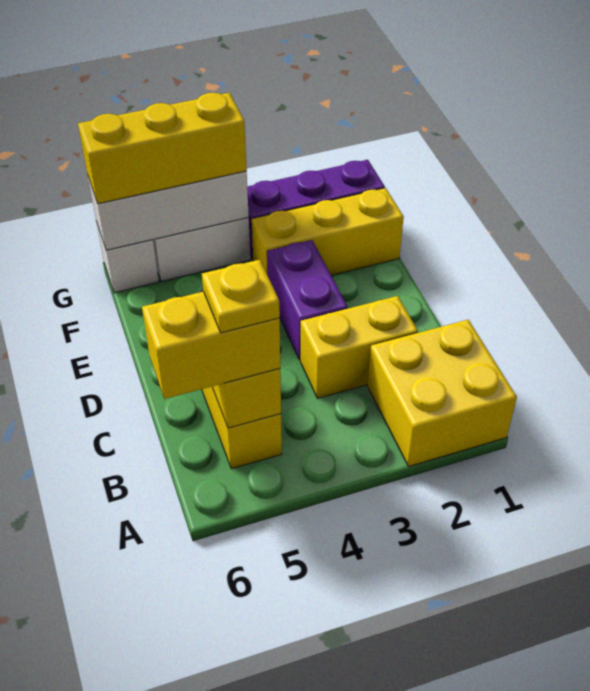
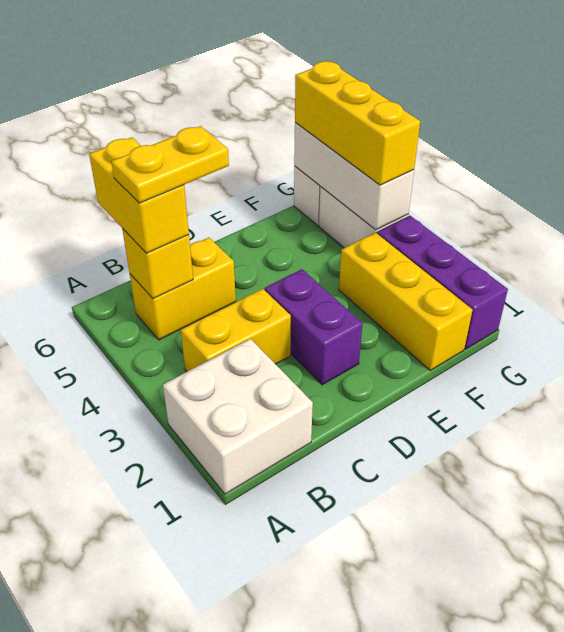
yellow 2x2 brick [368,320,517,467] -> white 2x2 brick [163,339,313,494]
yellow 1x1 plate [202,260,280,333] -> yellow 1x2 plate [111,126,229,203]
yellow 1x2 brick [301,296,418,398] -> yellow 1x2 brick turned to [181,289,291,372]
purple 1x2 brick [267,240,348,360] -> purple 1x2 brick turned to [265,269,363,385]

